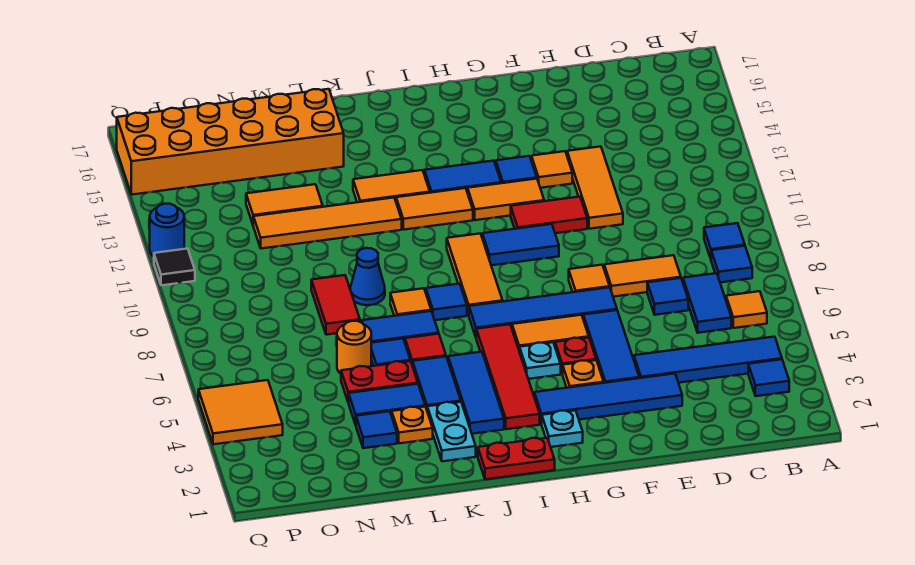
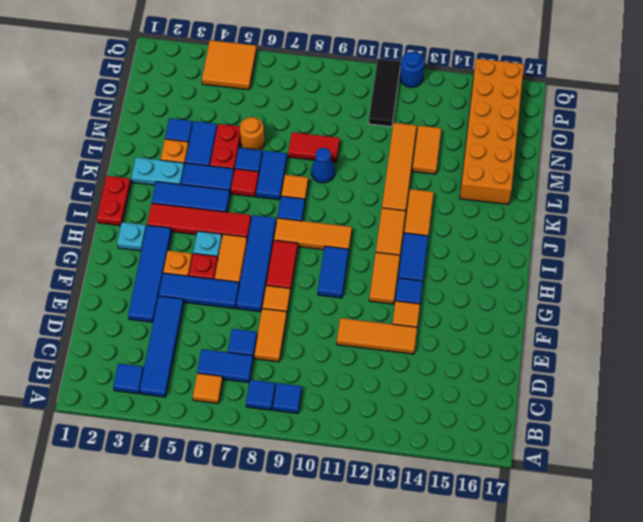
red 1x2 tile [511,197,587,233] -> red 1x2 tile moved to [266,240,298,291]
black 1x1 tile [154,249,195,285] -> black 1x3 tile [369,59,401,127]

